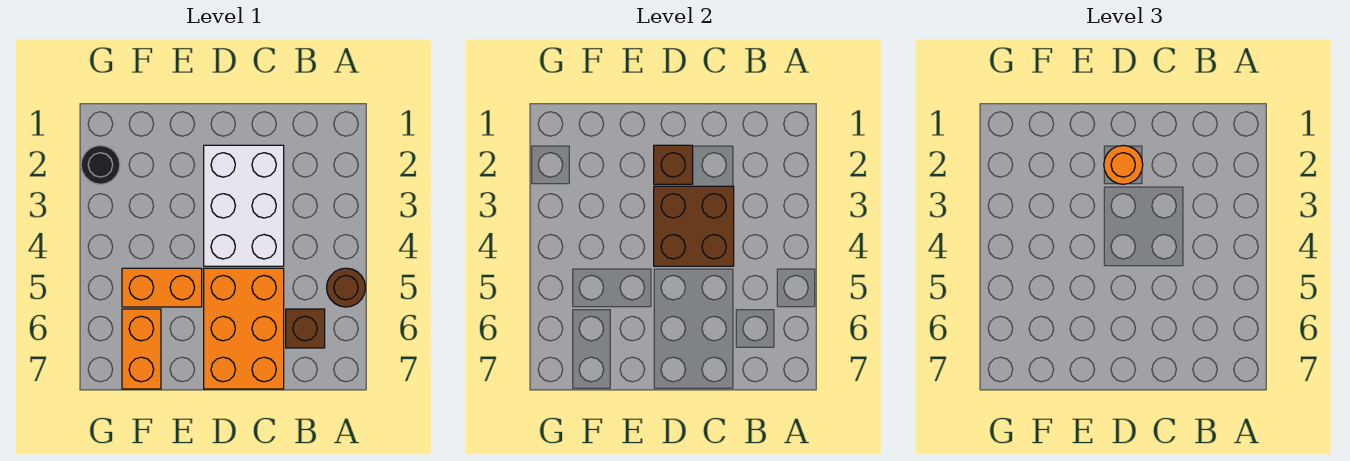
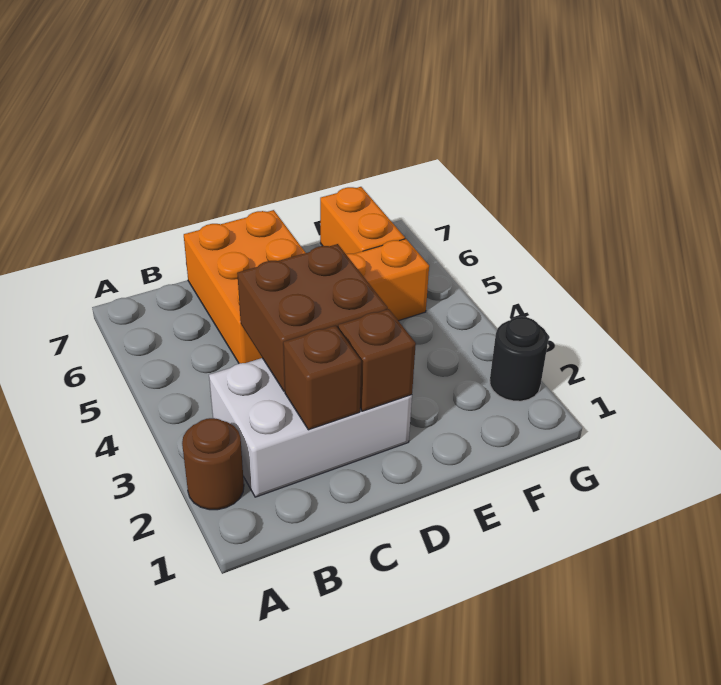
brown 1x1 round brick [327,268,365,307] -> brown 1x1 round brick moved to [182,418,244,510]
brown 1x1 brick [286,309,325,348] -> brown 1x1 brick moved to [283,326,361,430]
white 2x3 brick [204,145,284,266] -> white 2x3 brick turned to [209,358,412,497]
orange 1x1 round brick [1104,145,1143,184] -> none

